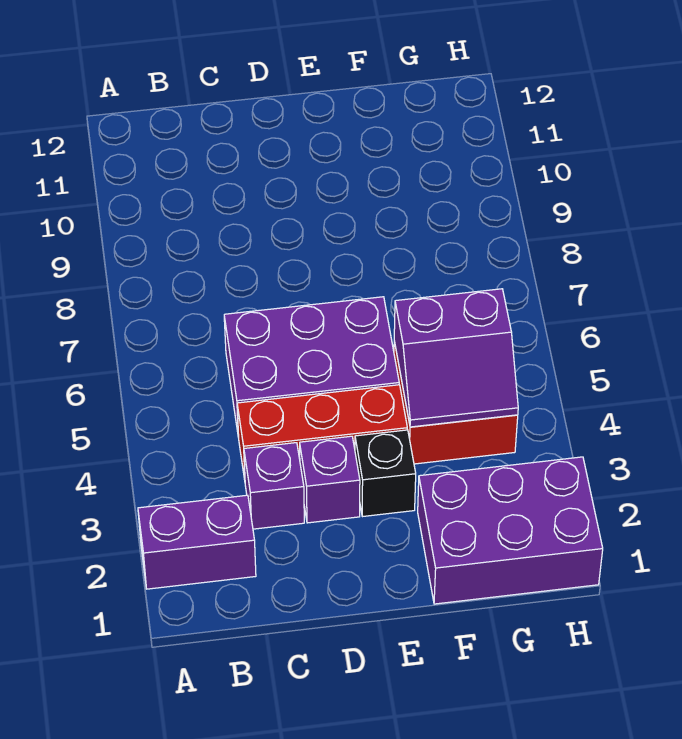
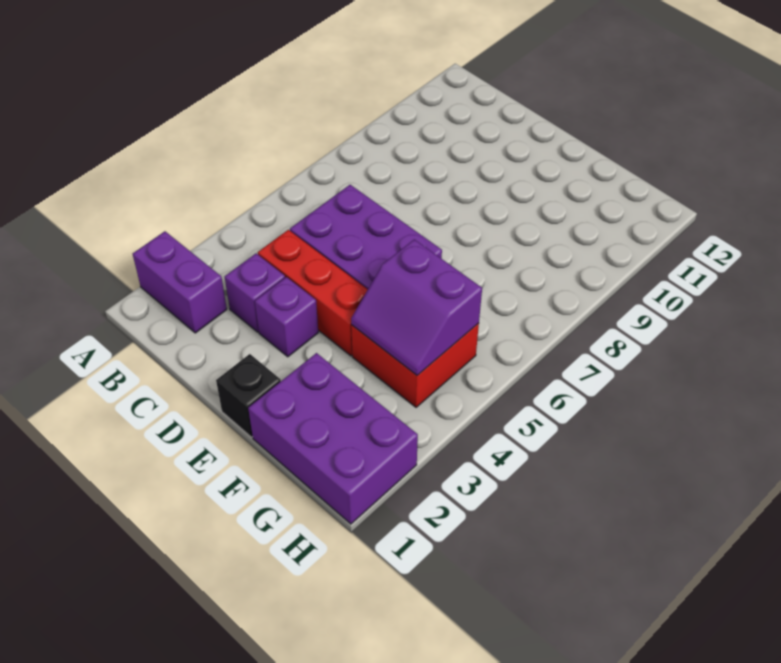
black 1x1 brick [355,430,416,517] -> black 1x1 brick moved to [216,354,281,437]

